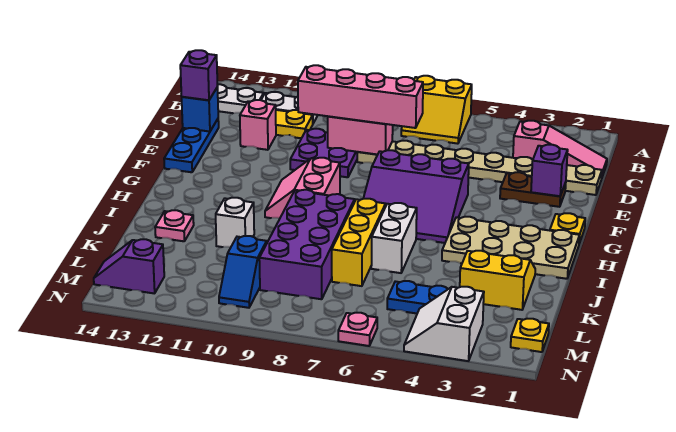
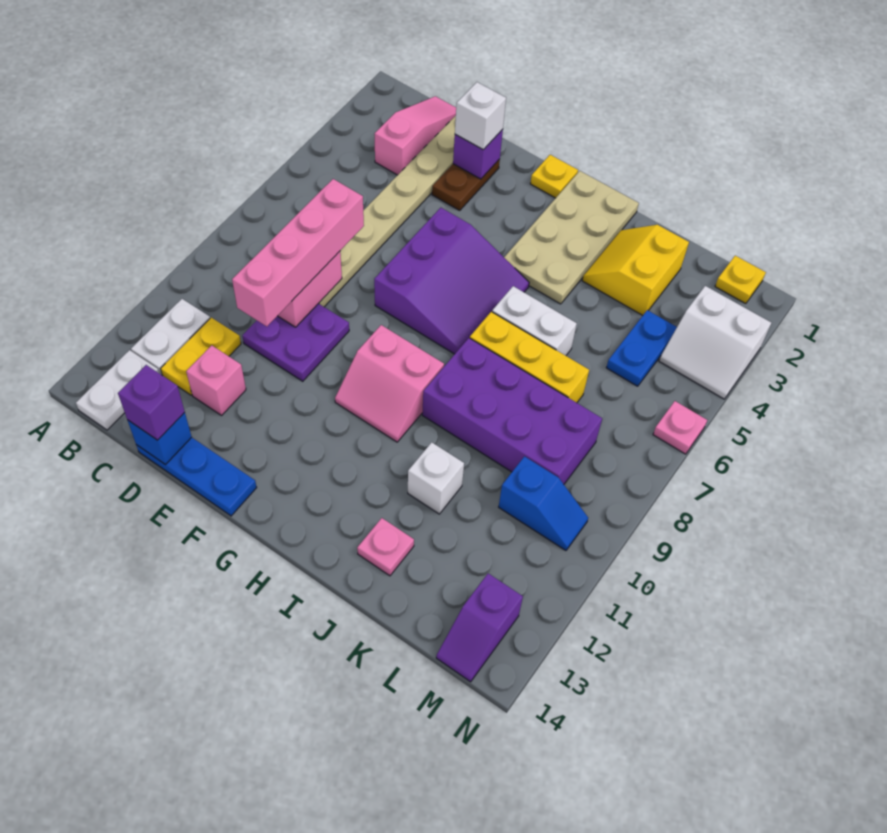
yellow 2x2 slope [401,76,472,144] -> none
none -> white 1x1 brick [455,82,506,150]

